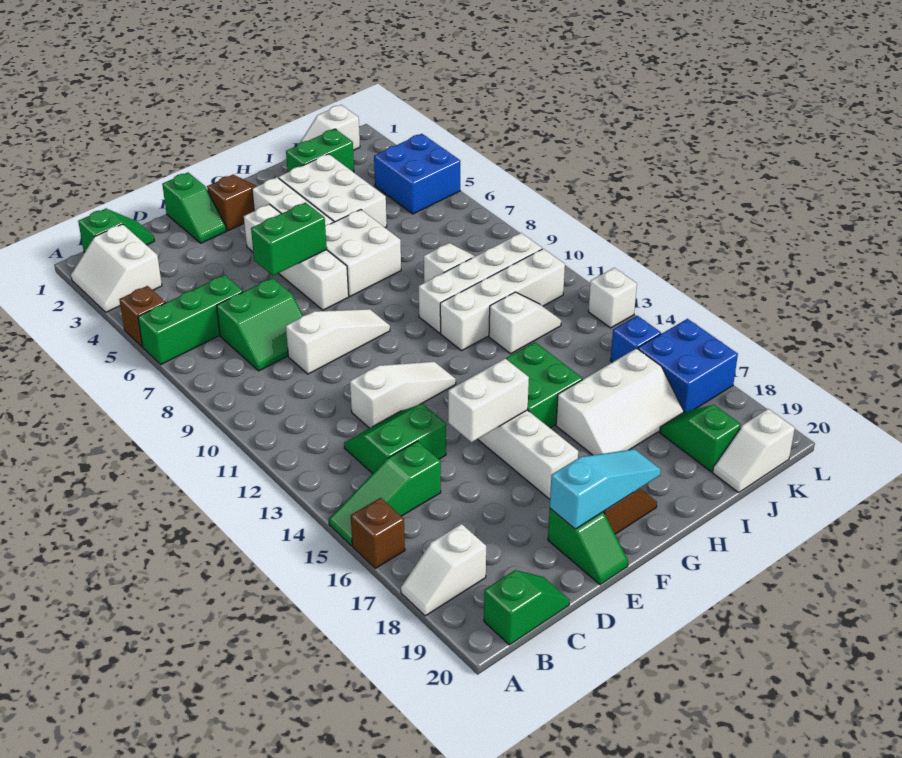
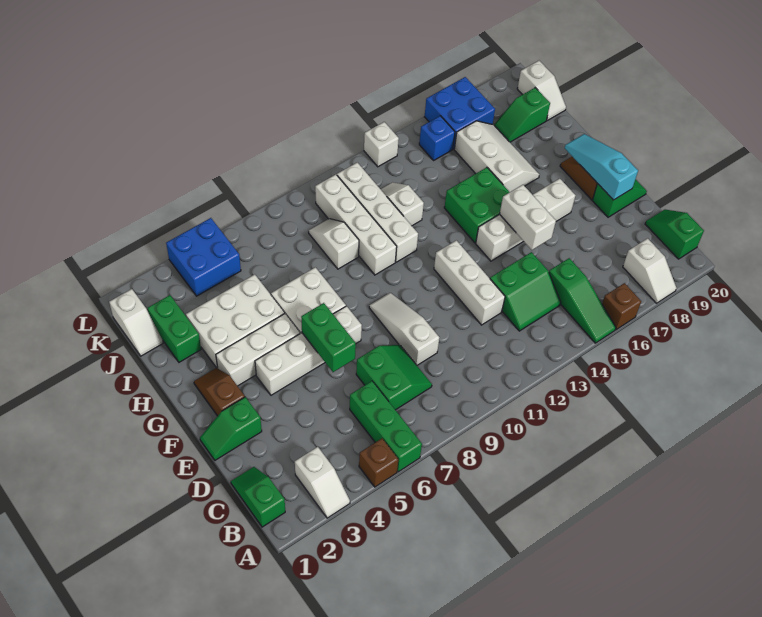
white 2x2 slope [71,224,162,312] -> white 1x2 slope [295,447,350,518]
green 2x2 slope [344,404,446,474] -> green 2x2 slope turned to [490,252,561,331]
white 1x3 slope [350,362,456,428] -> white 1x3 brick [434,240,505,325]
green 1x2 slope [162,172,226,243] -> green 1x2 slope turned to [200,397,262,460]

